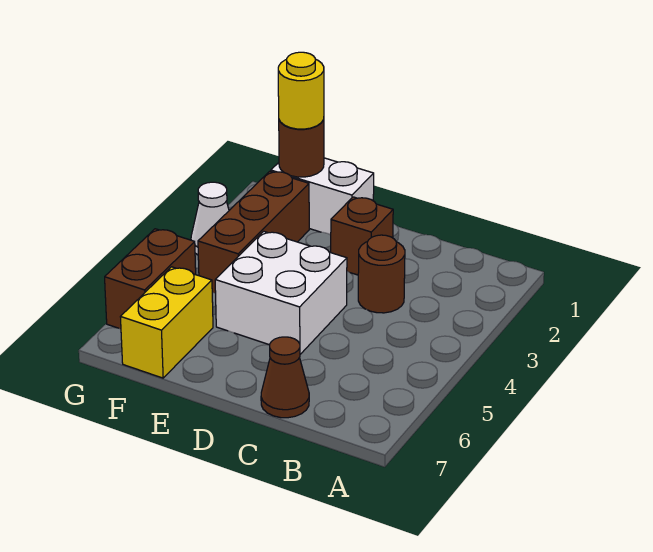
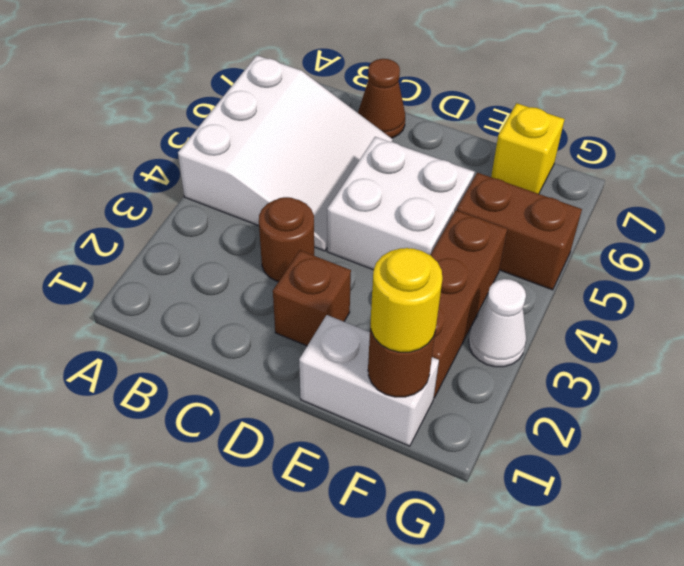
none -> white 3x3 slope [178,56,393,251]
yellow 1x2 brick [121,267,213,378] -> yellow 1x1 brick [491,103,565,194]
brown 1x2 brick [105,229,196,329] -> brown 1x2 brick turned to [457,173,582,290]

